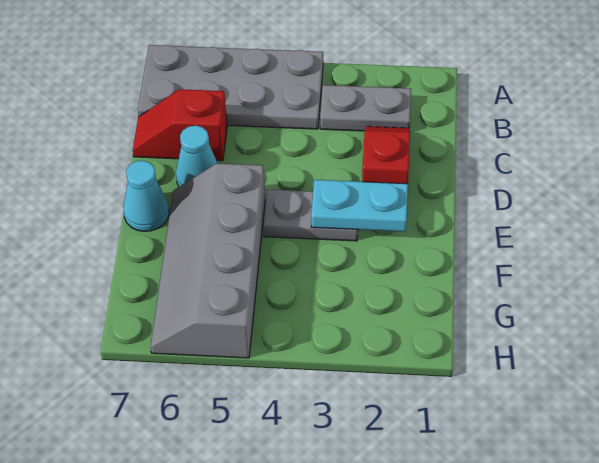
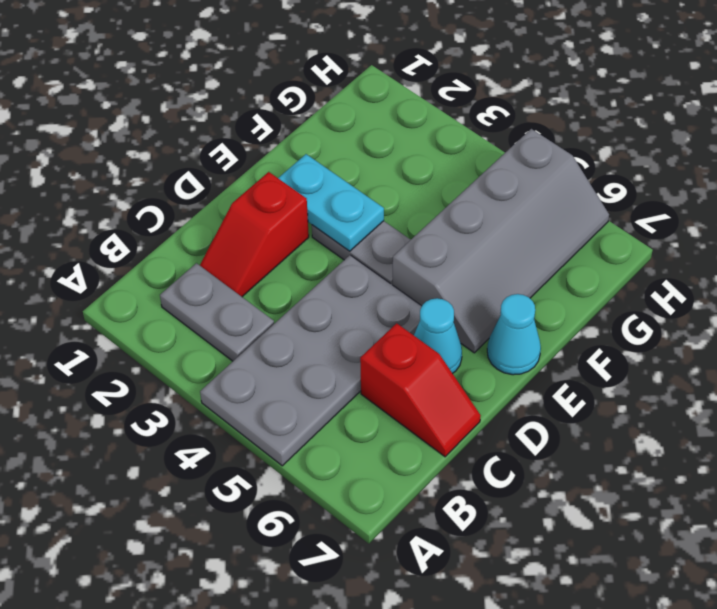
grey 2x4 plate [138,45,323,129] -> grey 2x4 plate turned to [200,255,422,466]

